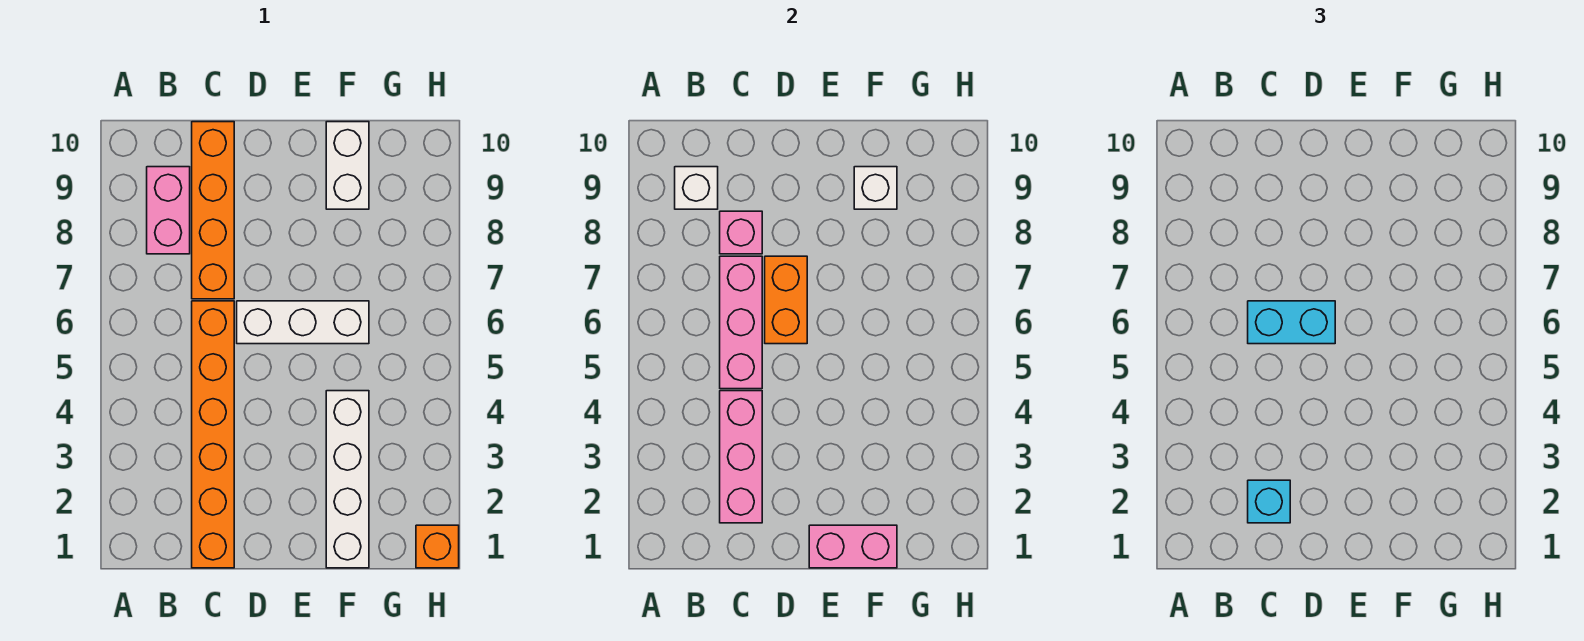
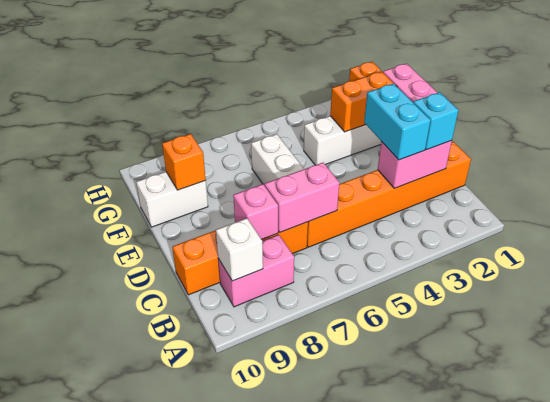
pink 1x3 brick [720,391,762,523] -> pink 1x2 brick [378,141,452,188]
pink 1x3 brick [720,256,762,389] -> pink 1x2 brick [265,163,339,232]
cyan 1x2 brick [1248,301,1335,344] -> cyan 1x2 brick moved to [364,84,431,160]
orange 1x2 brick [765,256,807,344] -> orange 1x2 brick moved to [330,72,394,132]
white 1x1 brick [854,167,897,209] -> orange 1x1 brick [162,134,206,190]

